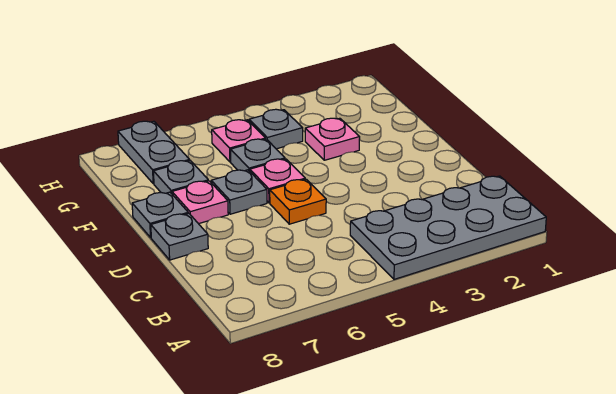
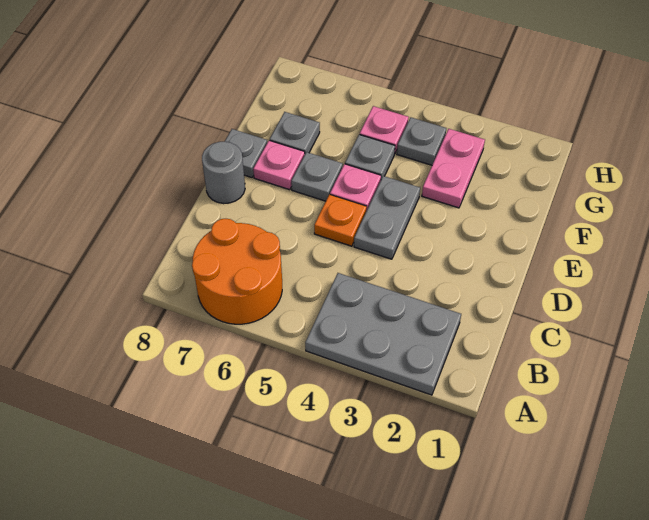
grey 2x4 plate [350,176,546,279] -> grey 2x3 plate [305,273,461,395]
none -> orange 2x2 round brick [192,219,282,324]
grey 1x1 plate [151,213,208,260] -> grey 1x1 round brick [202,142,245,204]
pink 1x1 plate [305,118,360,160] -> pink 1x2 plate [422,129,485,208]
grey 1x2 plate [118,121,190,184] -> grey 1x2 plate moved to [354,176,420,259]

